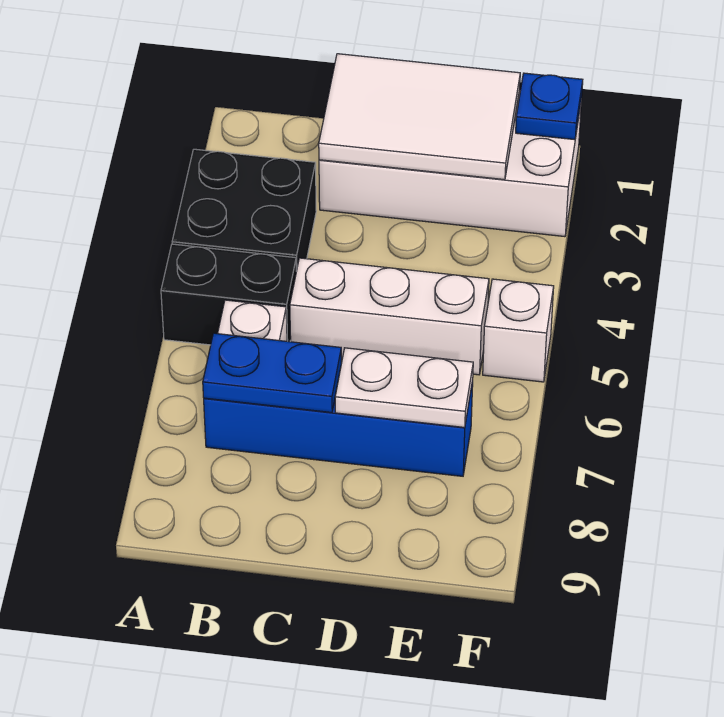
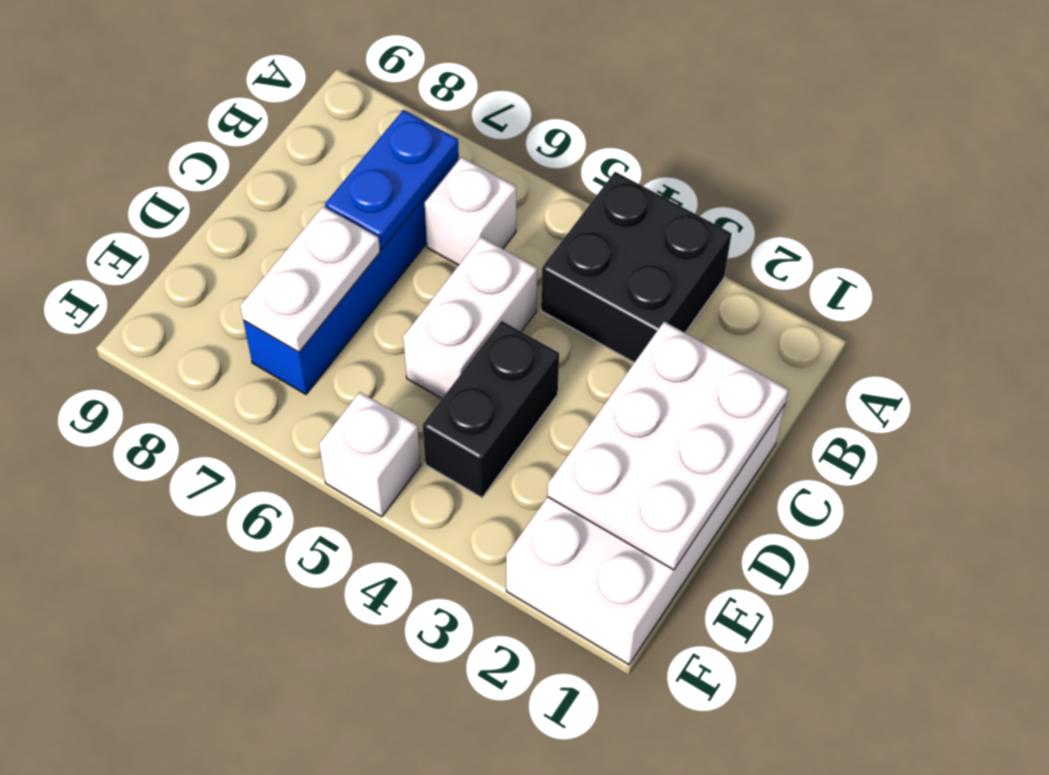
black 1x2 brick [161,244,296,345] -> black 1x2 brick moved to [423,321,559,498]
white 2x3 tile [319,54,520,180] -> white 2x3 plate [547,322,788,570]
white 1x3 brick [290,258,489,375] -> white 1x2 brick [403,237,537,398]
blue 1x1 plate [516,73,583,140] -> none

